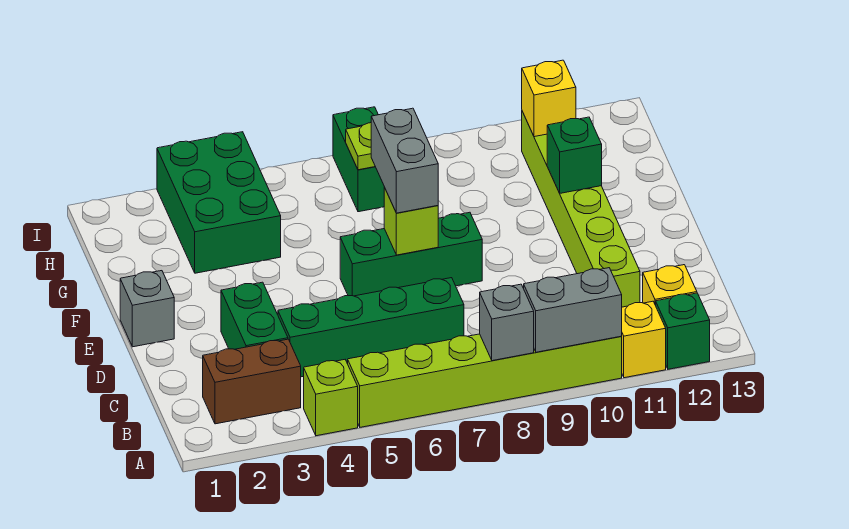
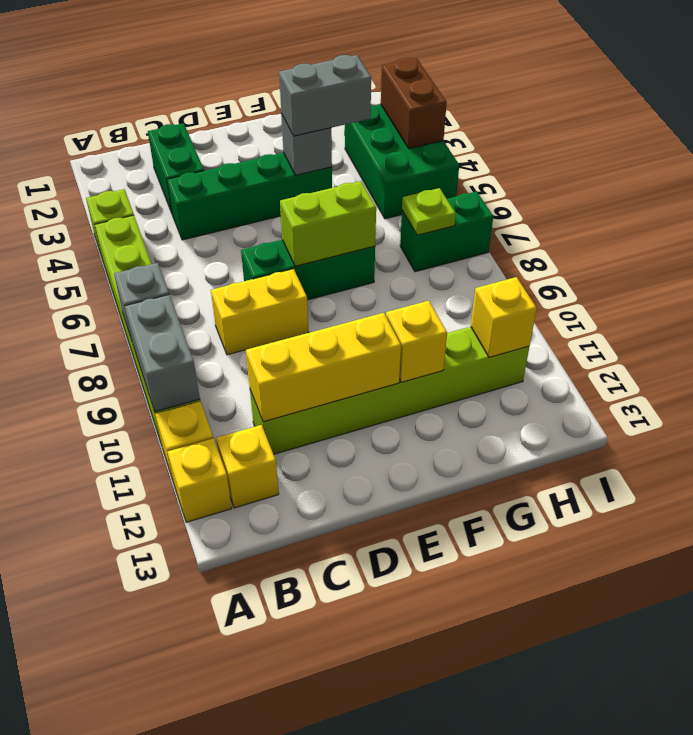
green 1x1 brick [656,293,710,369] -> yellow 1x1 brick [167,438,232,522]
brown 1x2 brick [203,339,301,424] -> brown 1x2 brick moved to [381,58,447,149]
green 1x2 brick [221,282,288,349] -> green 1x2 brick turned to [148,123,204,213]
green 1x4 brick [278,278,464,377] -> green 1x4 brick turned to [167,153,332,240]
none -> yellow 1x2 brick [211,269,309,355]
none -> yellow 1x3 brick [246,313,401,422]
grey 1x1 brick [120,271,174,347] -> grey 1x1 brick moved to [281,114,332,175]
green 1x3 brick [340,212,482,296] -> green 1x3 brick turned to [241,240,375,300]
lime 1x1 brick [384,187,438,255] -> lime 1x2 brick [280,181,376,266]
grey 1x2 brick [371,108,438,213] -> grey 1x2 brick moved to [279,55,371,136]
green 1x1 brick [547,117,602,193] -> yellow 1x1 brick [386,301,447,382]
green 2x3 brick [157,132,281,273] -> green 2x3 brick turned to [345,104,459,219]

